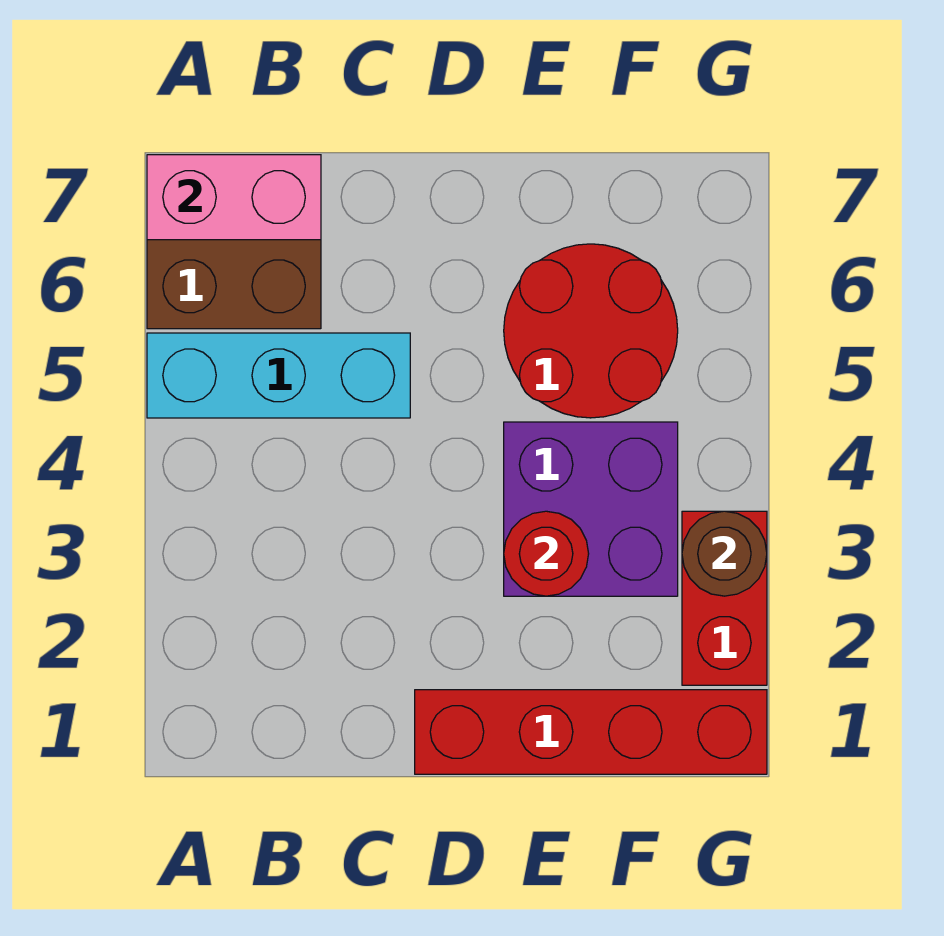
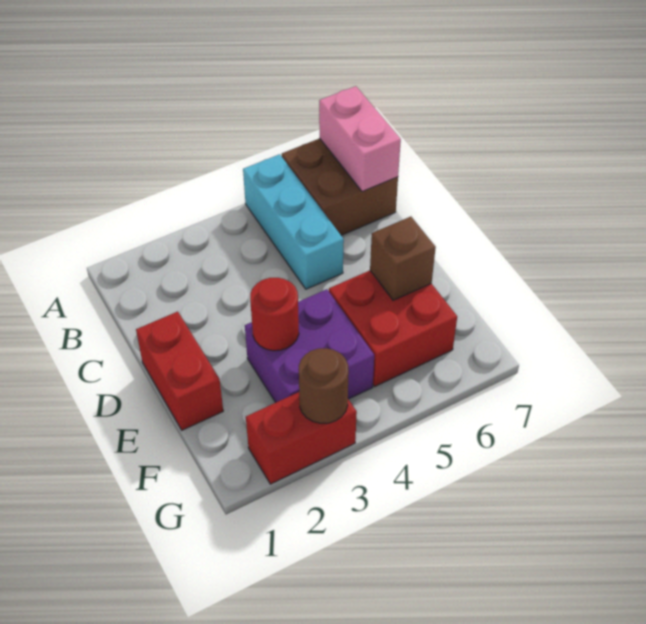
red 1x4 brick [415,690,767,774] -> red 1x2 brick [136,312,223,430]
red 2x2 round brick [504,244,678,418] -> red 2x2 brick [329,271,457,386]
none -> brown 1x1 brick [370,217,436,300]

